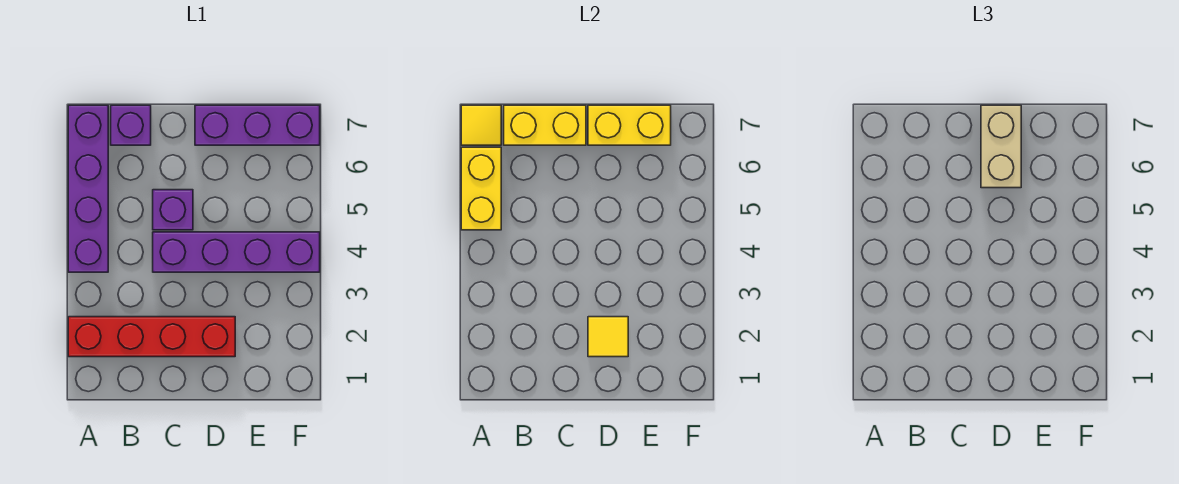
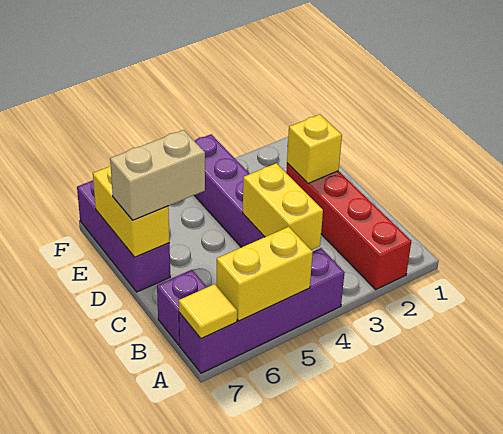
yellow 1x2 brick [504,105,586,145] -> yellow 1x2 brick moved to [243,163,323,250]
purple 1x1 brick [153,190,193,230] -> none
yellow 1x1 tile [588,317,628,357] -> yellow 1x1 brick [287,114,342,183]

